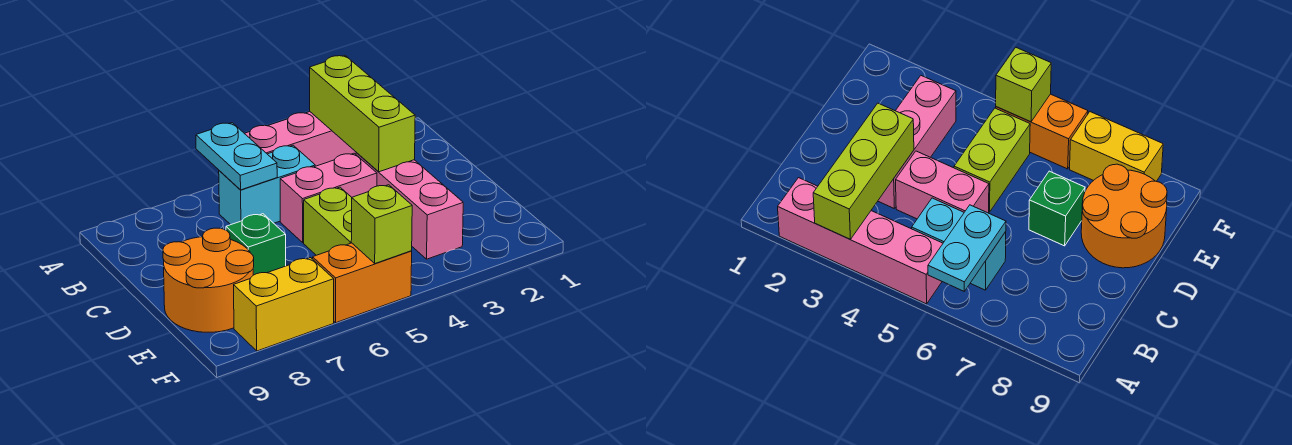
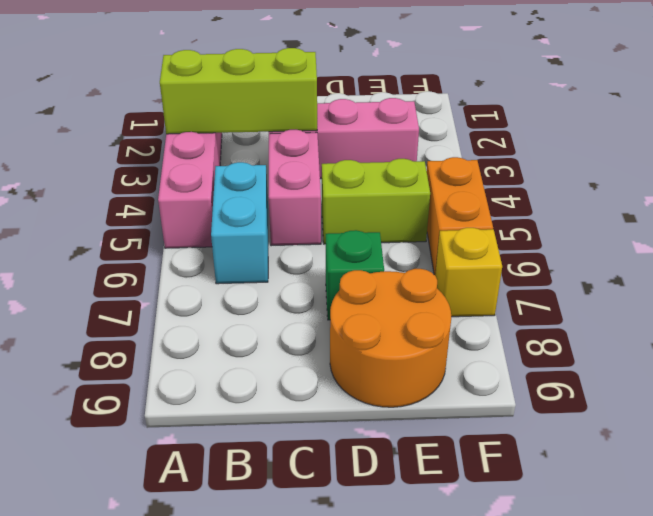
cyan 1x2 plate [196,123,277,190] -> none
lime 1x1 brick [351,185,412,263] -> none
yellow 1x2 brick [234,258,334,351] -> yellow 1x1 brick [435,228,502,317]

